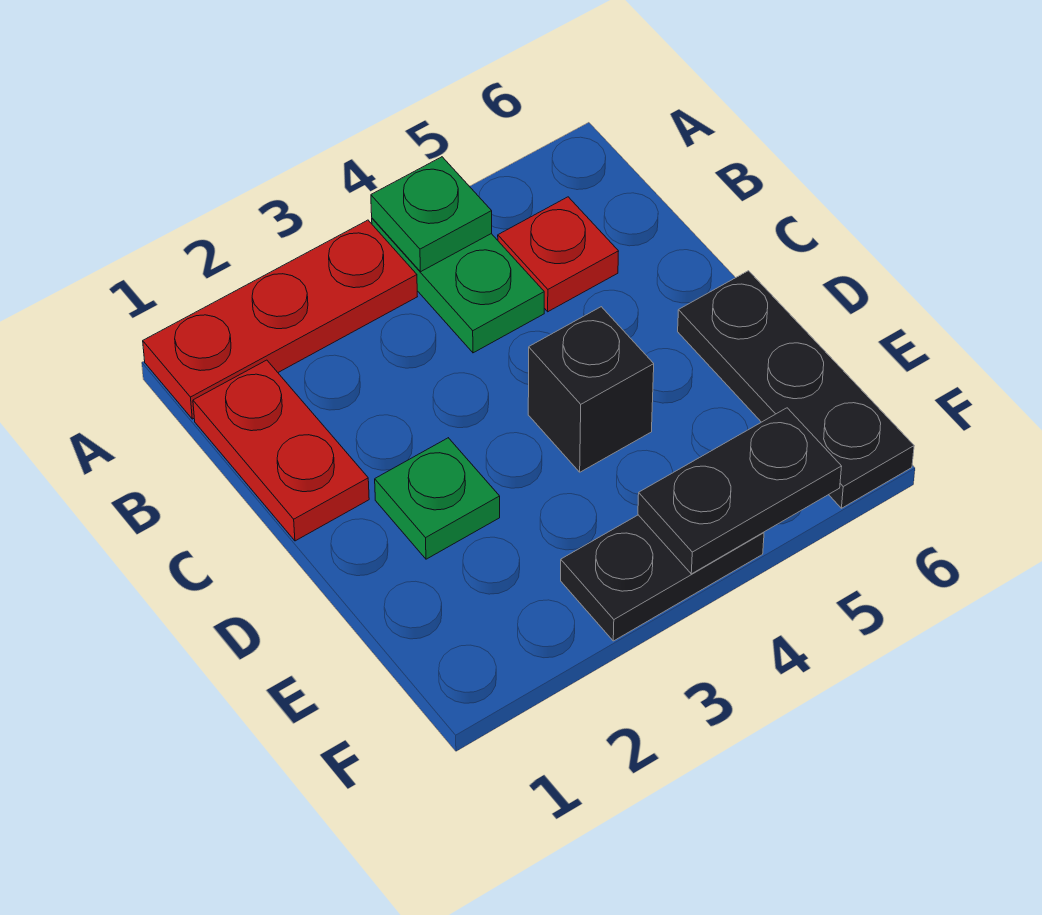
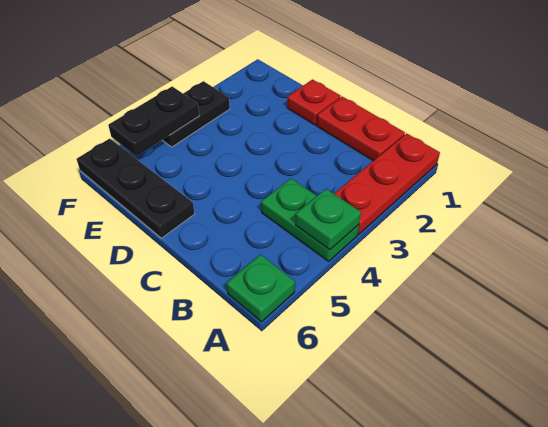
red 1x1 plate [498,197,619,312] -> red 1x1 plate moved to [287,80,341,125]
green 1x1 plate [375,438,500,559] -> green 1x1 plate moved to [227,255,295,322]
black 1x1 brick [528,307,654,472] -> none

